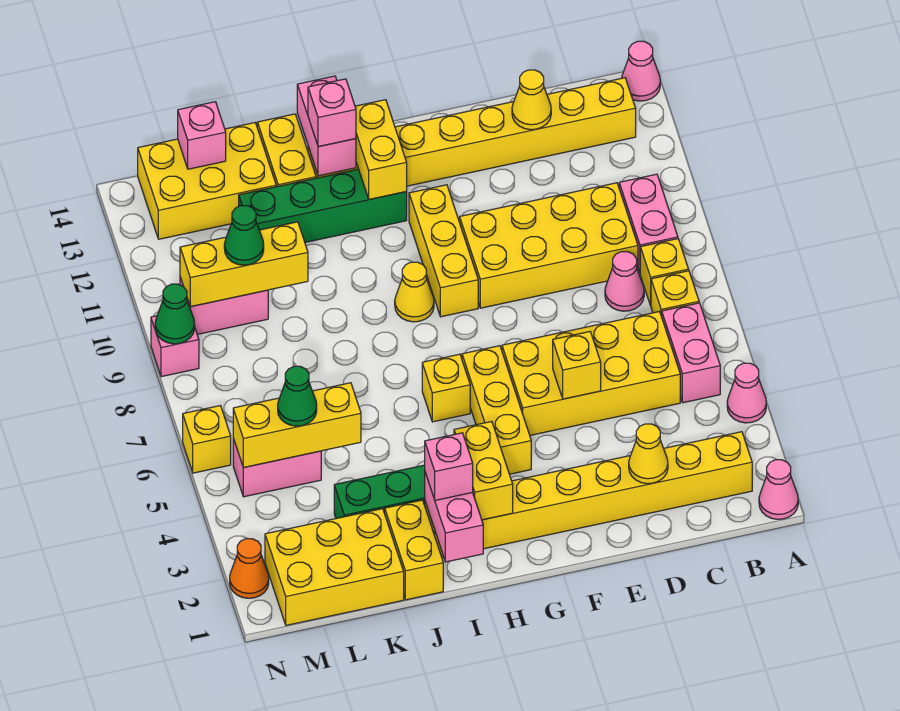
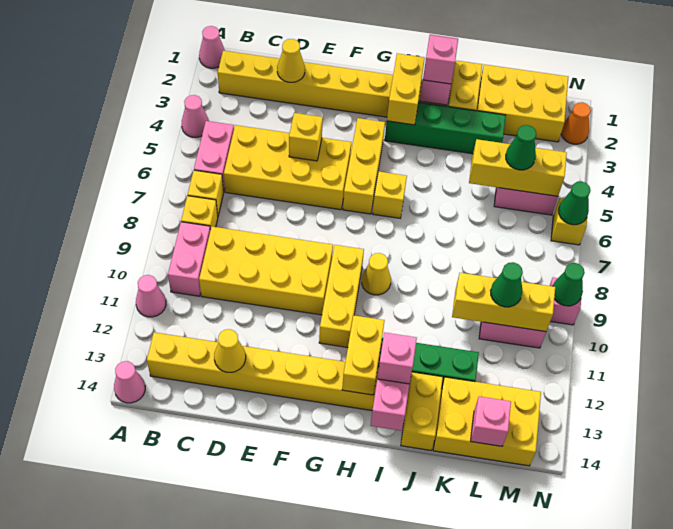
pink 1x1 cone [605,252,644,311] -> pink 1x1 cone moved to [136,275,166,317]
none -> green 1x1 cone [558,181,591,225]

